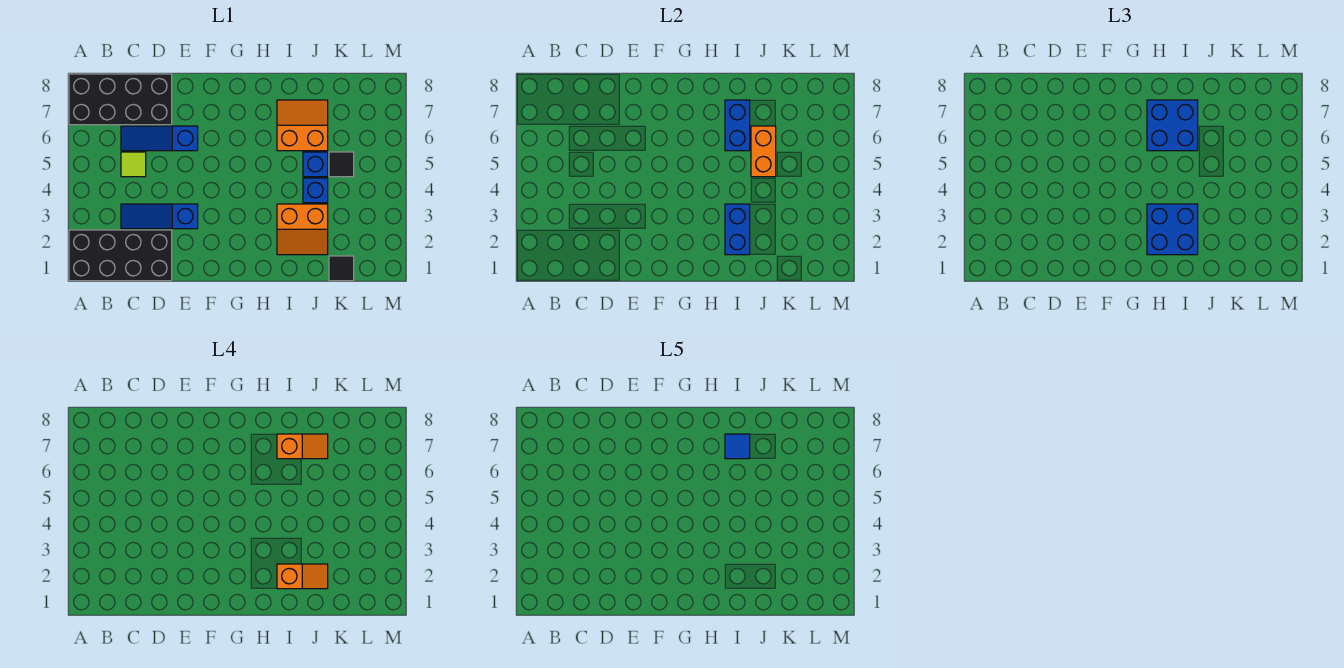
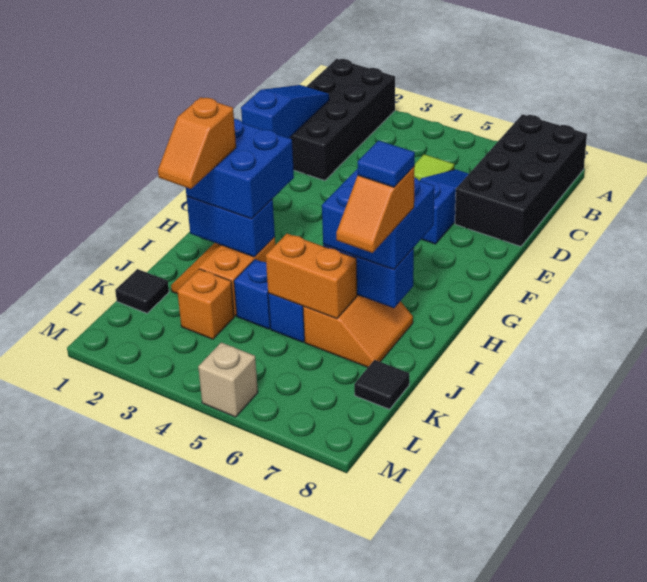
blue 1x3 slope [121,204,198,229] -> blue 1x3 slope moved to [241,85,329,138]
none -> orange 1x1 brick [177,269,234,339]
black 1x1 tile [329,152,354,177] -> black 1x1 tile moved to [354,360,409,409]
none -> tan 1x1 brick [198,342,258,417]

